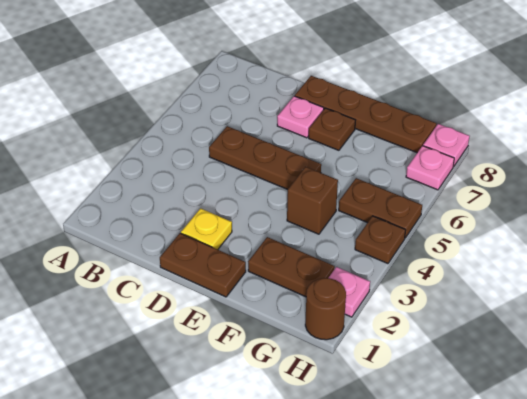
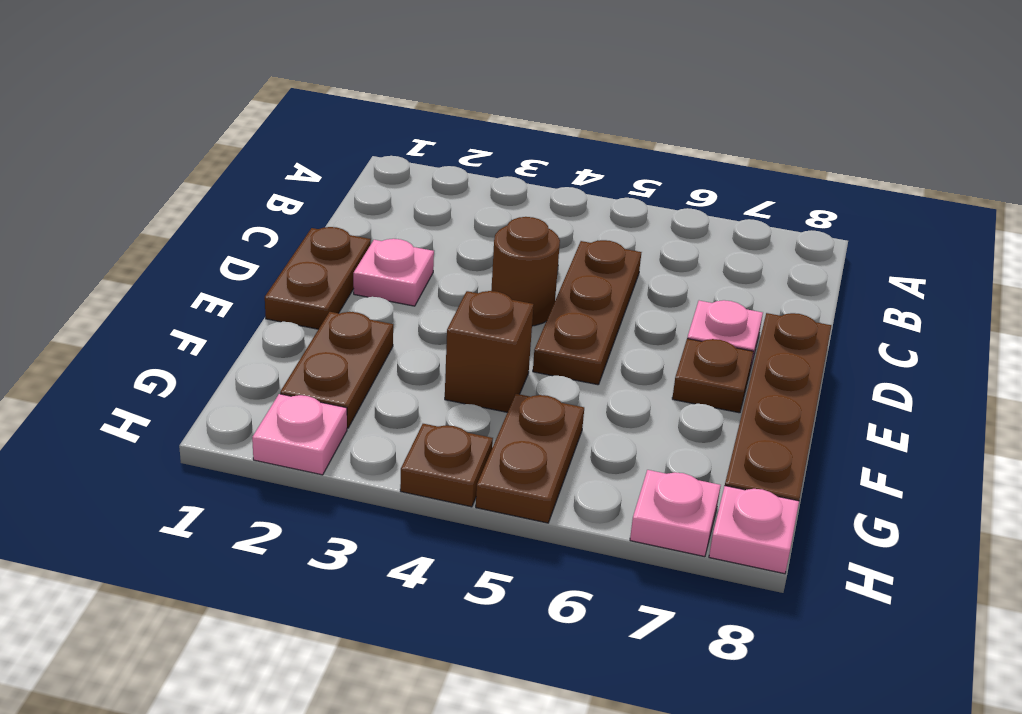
yellow 1x1 plate [181,208,232,250] -> pink 1x1 plate [353,239,434,306]
brown 1x1 round brick [305,278,346,340] -> brown 1x1 round brick moved to [491,217,560,326]

